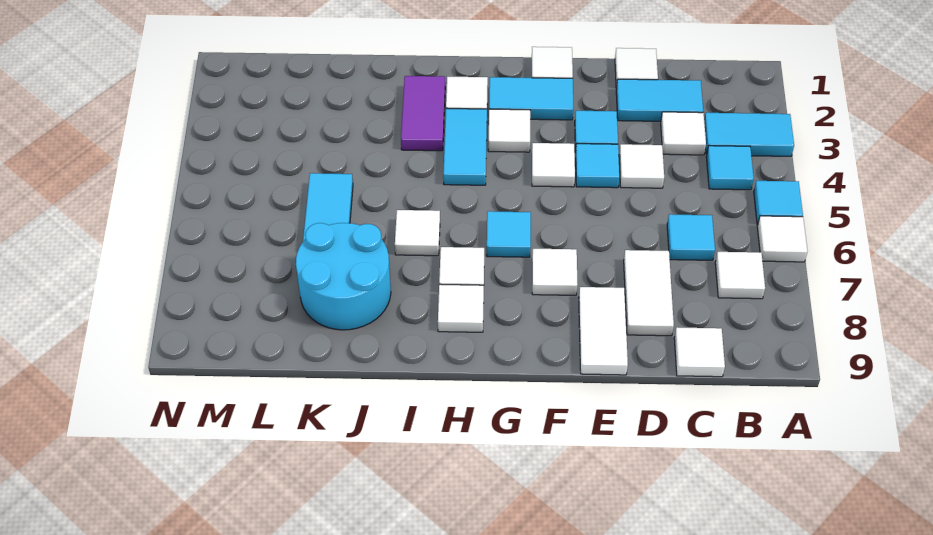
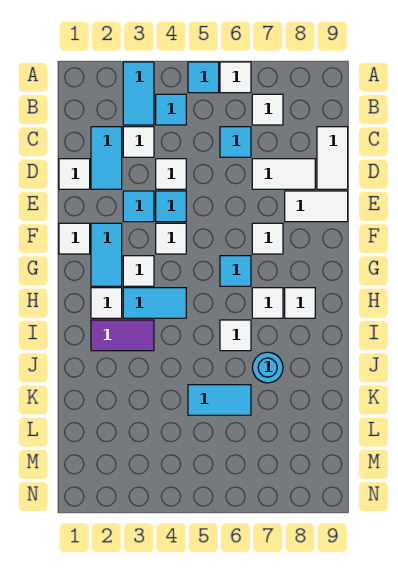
white 1x1 tile [674,327,725,377] -> white 1x2 tile [317,127,348,189]
cyan 2x2 round brick [296,223,391,330] -> cyan 1x1 round brick [252,352,283,383]

